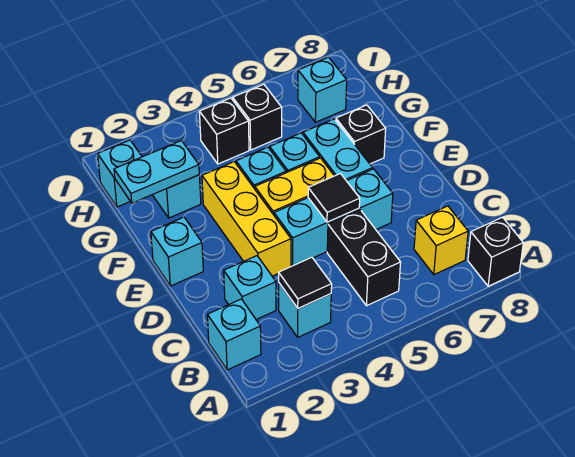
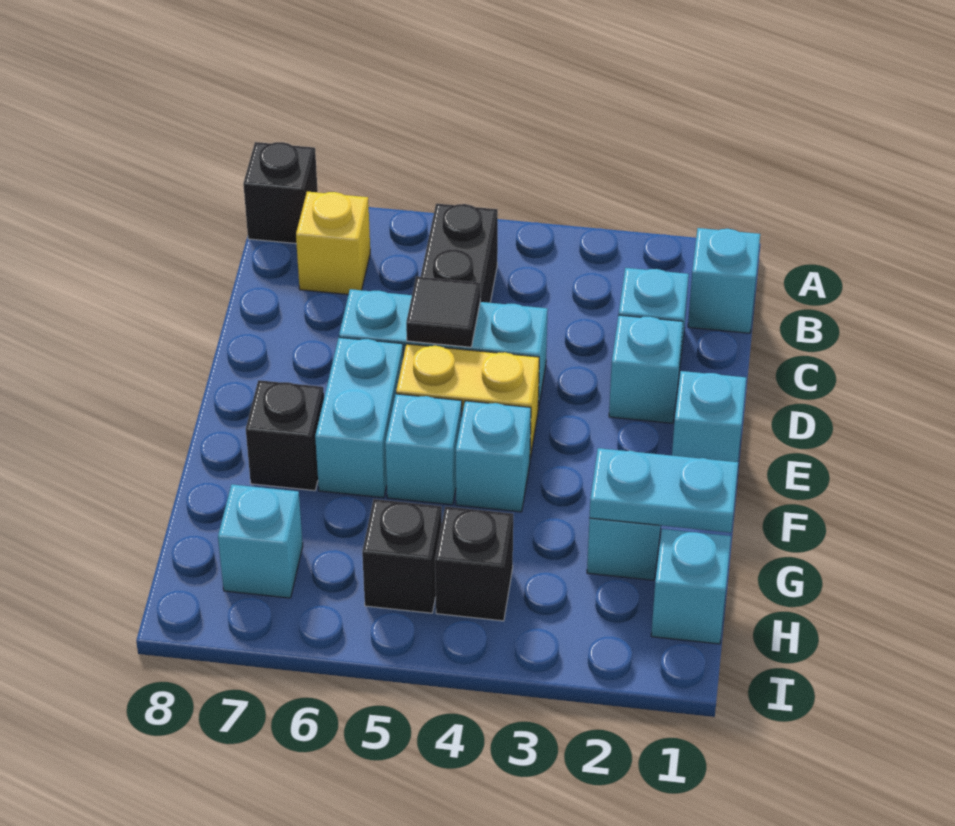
cyan 1x1 brick [279,283,331,337] -> cyan 1x1 brick moved to [609,315,683,423]
black 1x1 tile [279,257,332,308] -> none
yellow 1x3 brick [202,162,291,276] -> none

